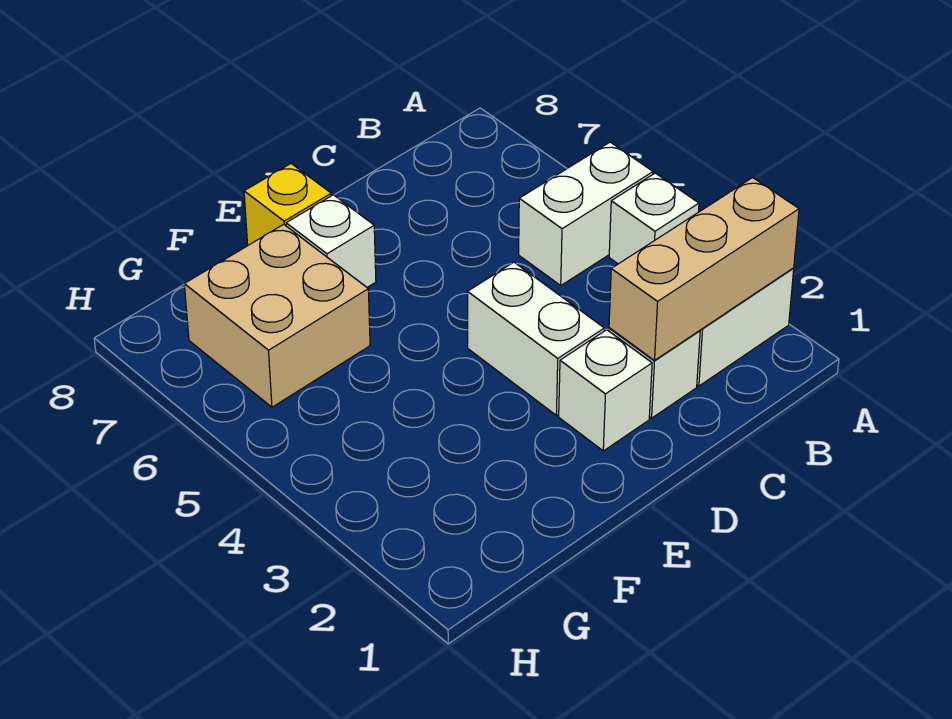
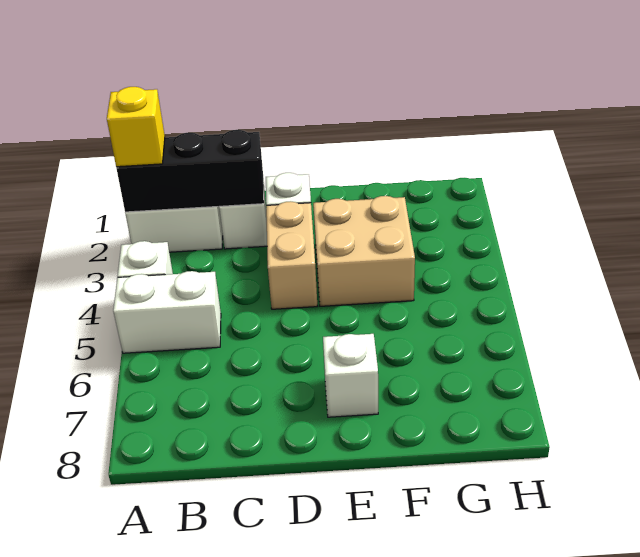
tan 1x3 brick [609,178,799,360] -> black 1x3 brick [116,130,264,212]
white 1x2 brick [468,262,604,415] -> tan 1x2 brick [266,201,317,309]
yellow 1x1 brick [244,164,331,245] -> yellow 1x1 brick moved to [107,87,165,167]
tan 2x2 brick [184,224,370,407] -> tan 2x2 brick moved to [313,196,415,306]

